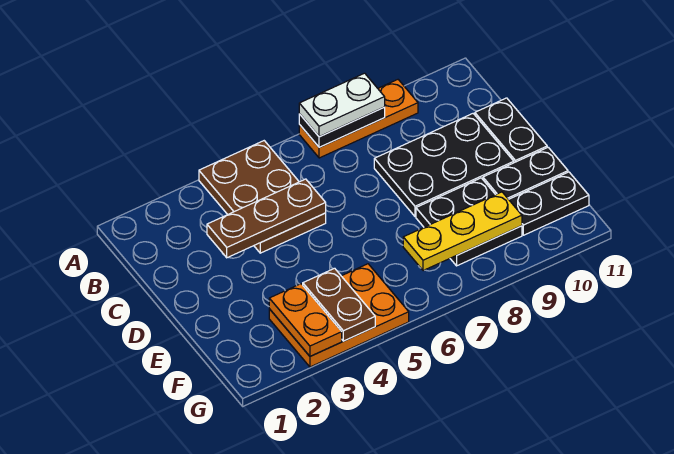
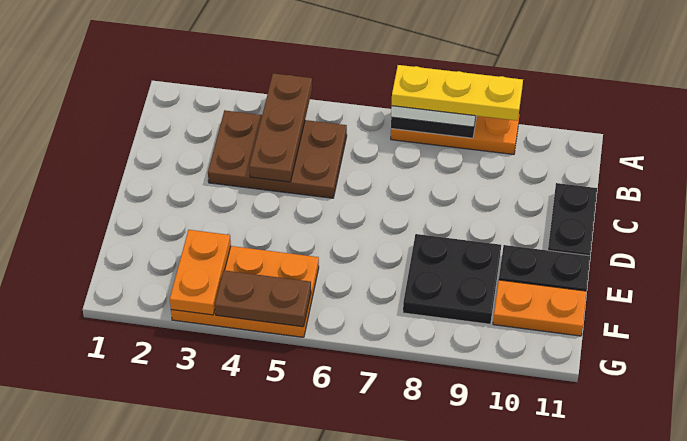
brown 2x3 plate [199,141,326,253] -> brown 2x3 plate turned to [208,110,347,198]
brown 1x3 plate [207,179,326,258] -> brown 1x3 plate turned to [250,73,312,182]
black 2x3 plate [374,114,514,217] -> none
brown 1x2 plate [303,268,375,341] -> brown 1x2 plate turned to [215,270,311,327]
yellow 1x3 plate [403,192,522,271] -> yellow 1x3 plate moved to [392,65,523,121]
black 1x2 plate [509,172,589,235] -> orange 1x2 plate [493,280,587,336]

